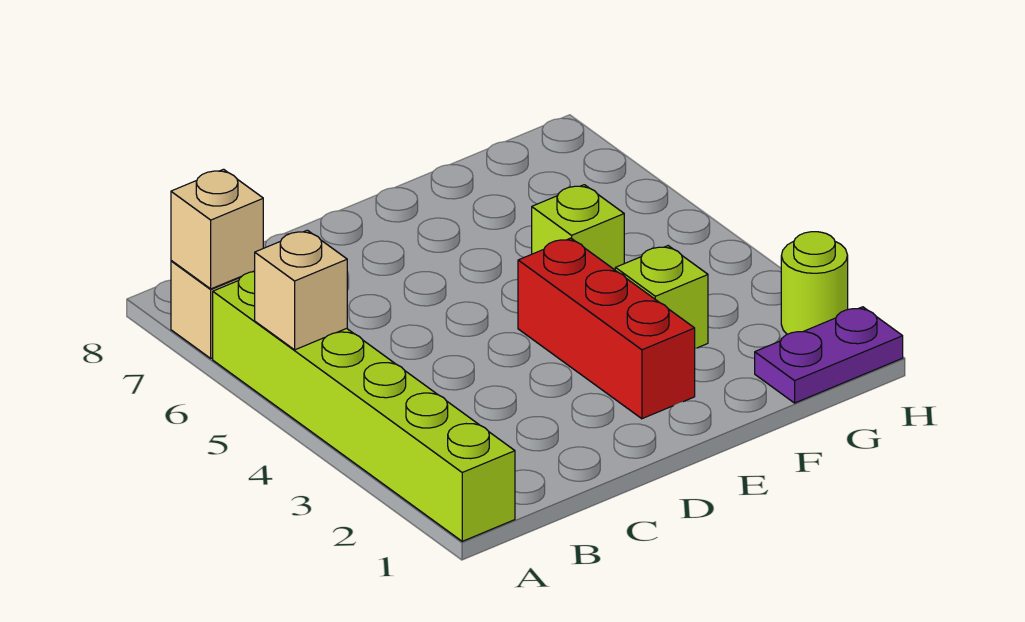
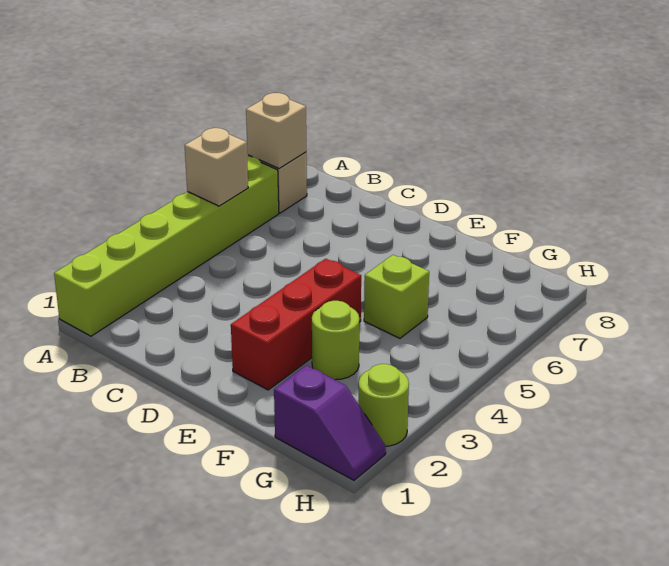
lime 1x1 brick [615,246,708,348] -> lime 1x1 round brick [312,301,359,380]
purple 1x2 plate [755,307,903,403] -> purple 1x2 slope [274,365,386,480]

